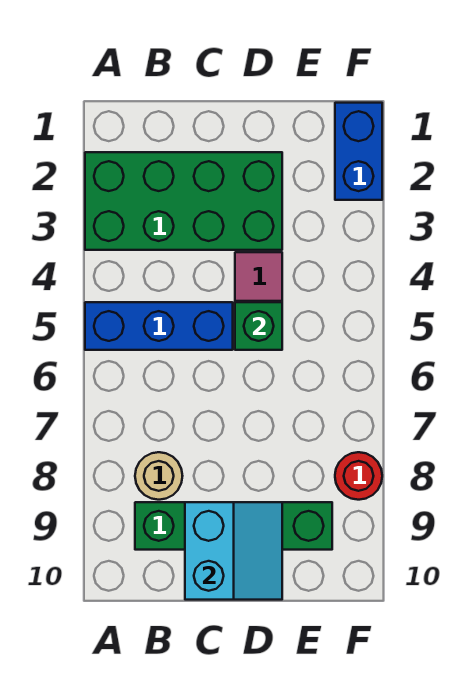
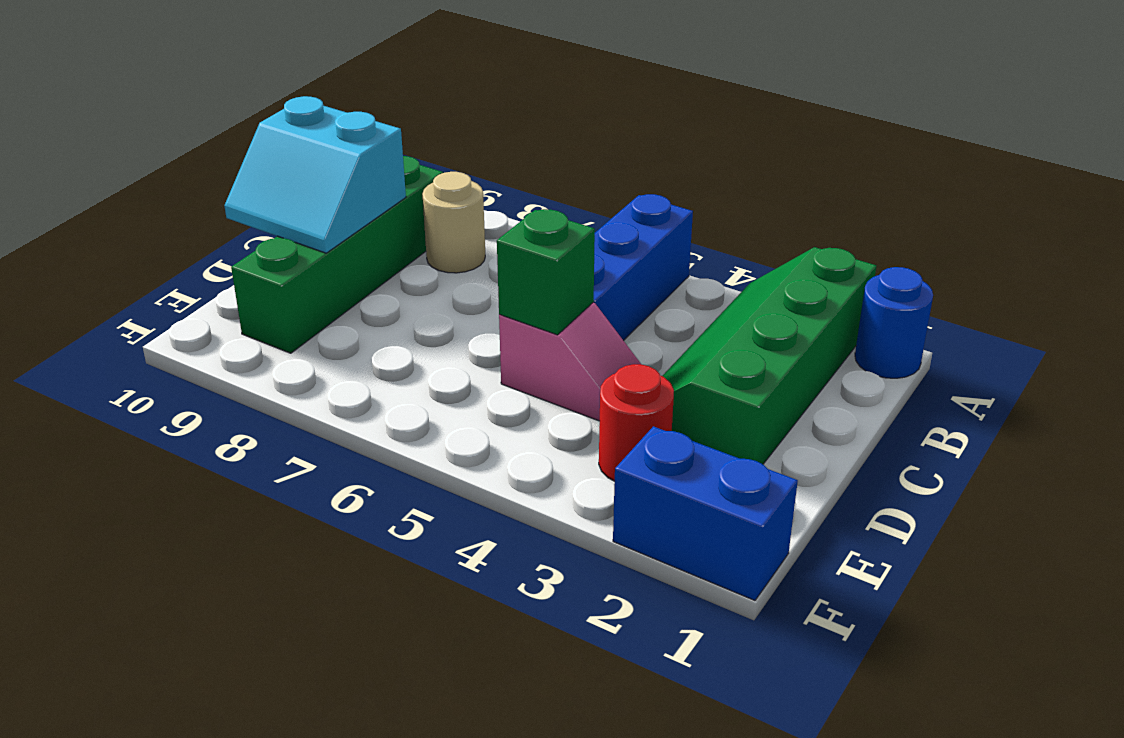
none -> blue 1x1 round brick [855,267,933,378]
green 2x4 brick [85,152,282,250] -> green 2x4 slope [663,247,876,464]
red 1x1 round brick [335,452,382,500] -> red 1x1 round brick moved to [599,364,674,481]

